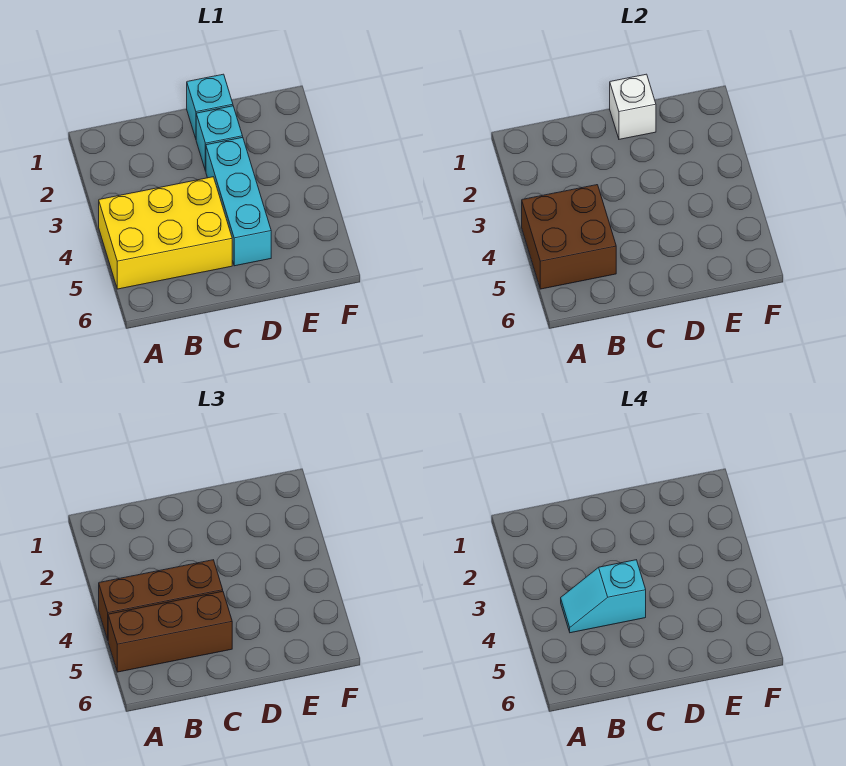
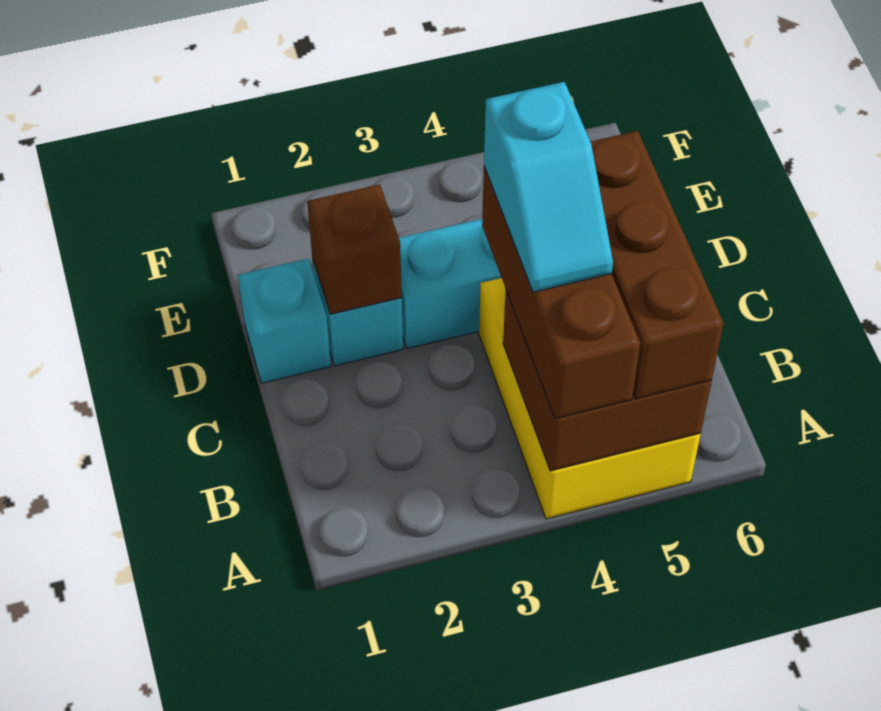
white 1x1 brick [610,74,656,139] -> none
none -> brown 1x1 brick [307,185,402,314]

